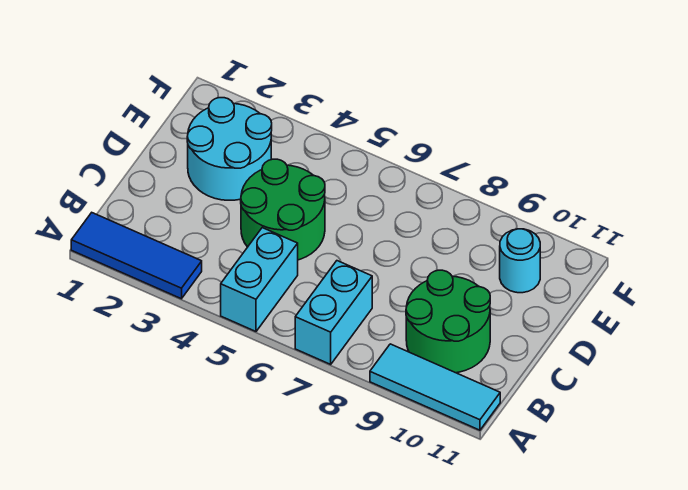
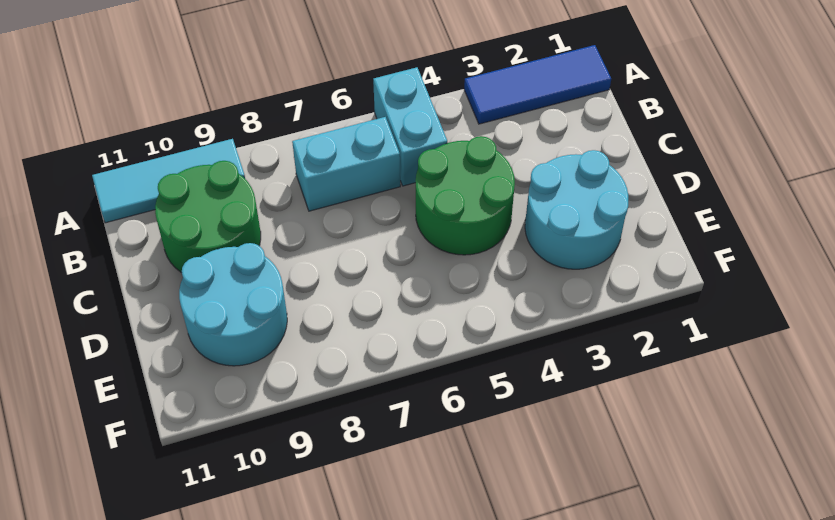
cyan 1x2 brick [295,261,372,364] -> cyan 1x2 brick turned to [292,117,400,211]
cyan 1x1 round brick [500,229,540,293] -> cyan 2x2 round brick [179,243,287,366]

